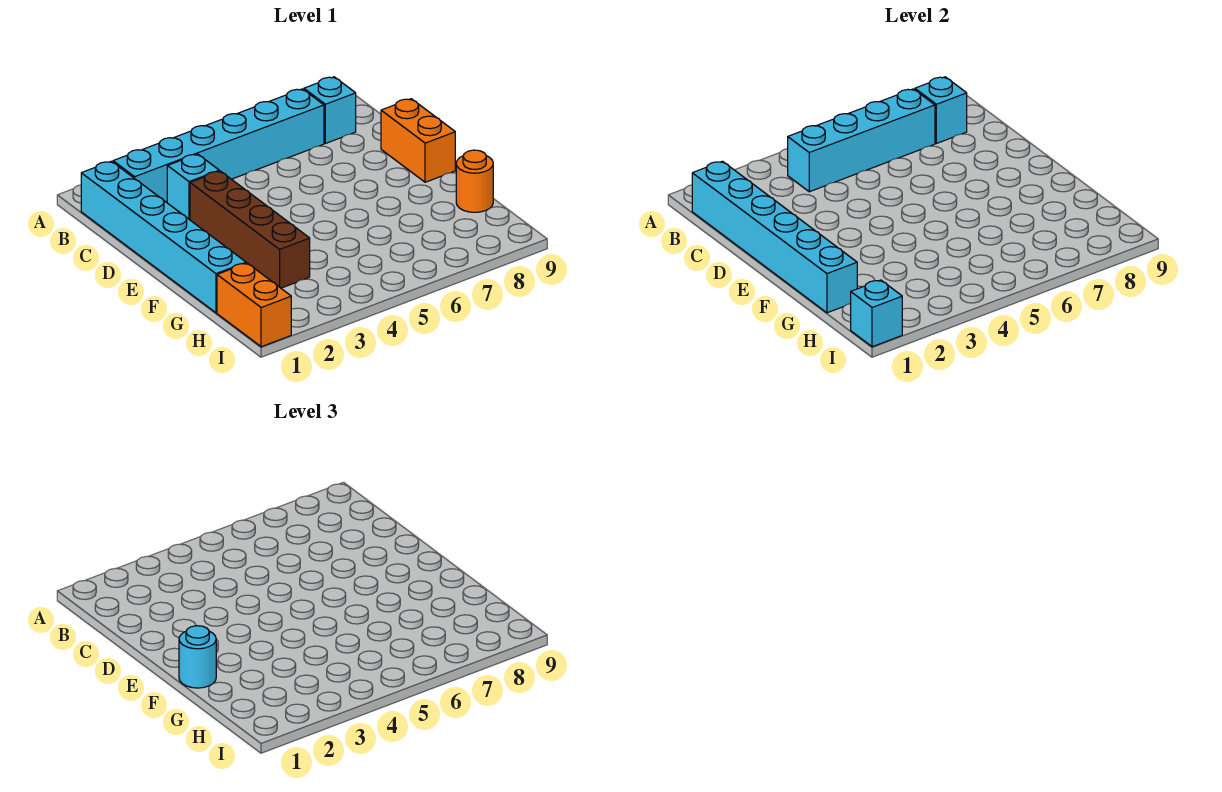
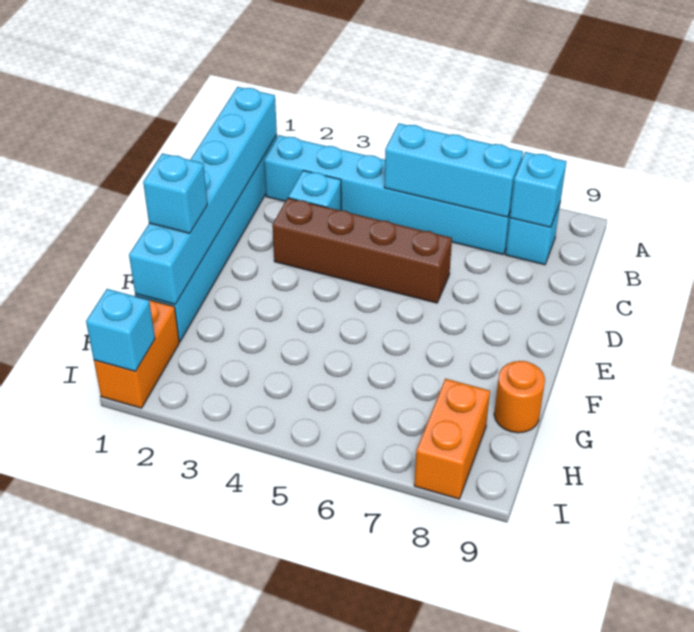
cyan 1x4 brick [788,89,935,192] -> cyan 1x3 brick [384,123,523,217]
brown 1x4 brick [190,171,310,288] -> brown 1x4 brick turned to [272,198,452,303]
orange 1x2 brick [381,99,455,182] -> orange 1x2 brick moved to [414,379,490,499]
cyan 1x1 round brick [179,626,216,688] -> cyan 1x1 brick [143,153,207,233]

